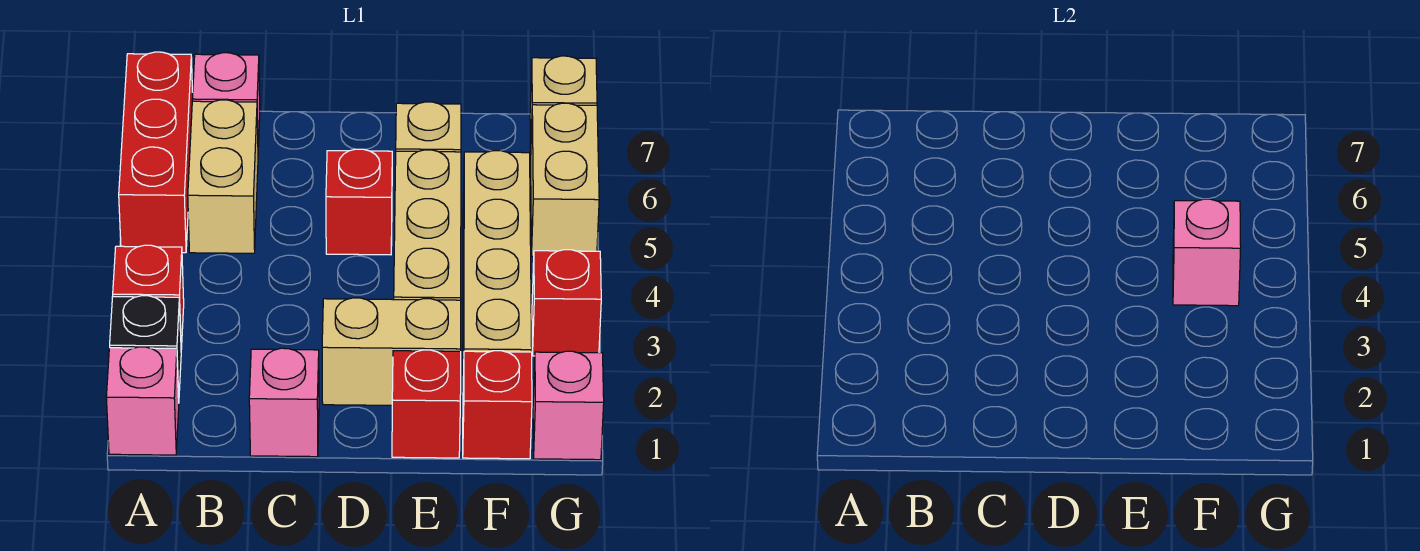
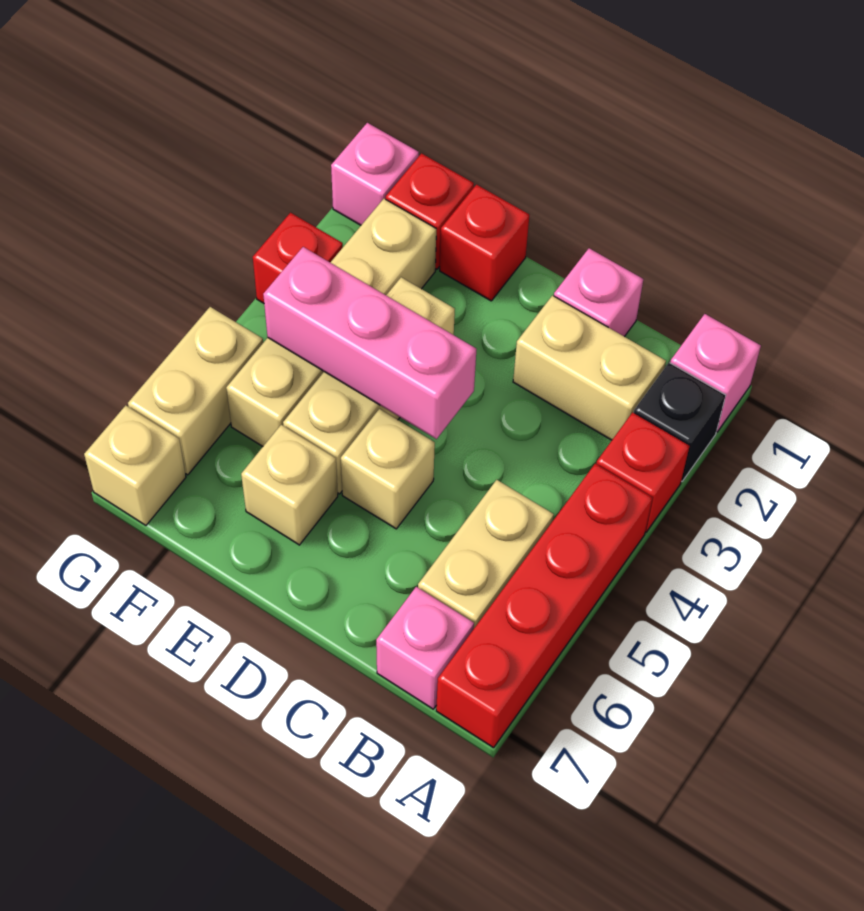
red 1x3 brick [119,52,193,253] -> red 1x4 brick [436,464,652,748]
tan 1x2 brick [322,298,461,405] -> tan 1x2 brick moved to [513,296,666,440]
red 1x1 brick [326,149,392,255] -> tan 1x1 brick [341,409,435,529]
pink 1x1 brick [1173,199,1241,306] -> pink 1x3 brick [263,247,476,439]

